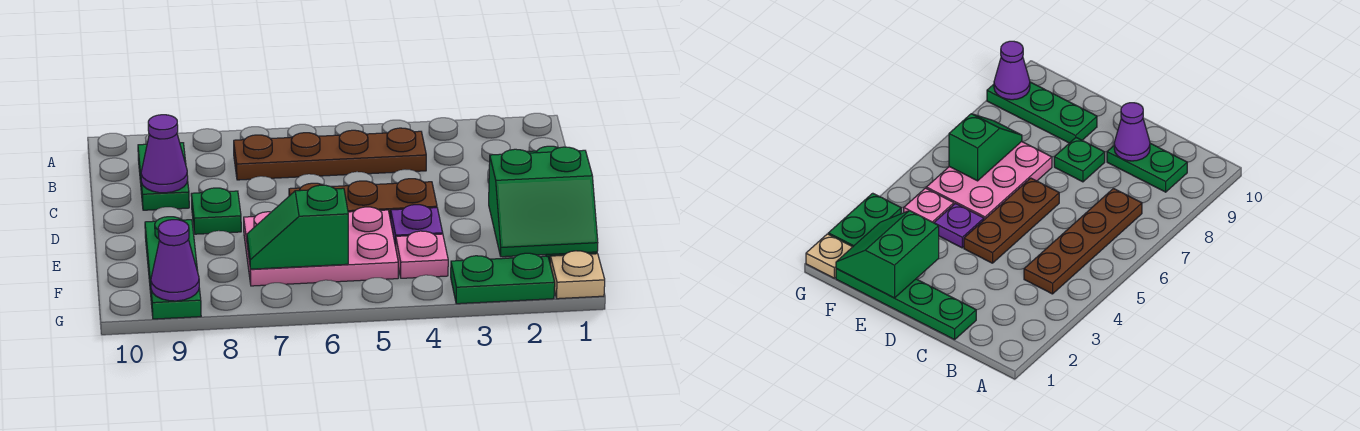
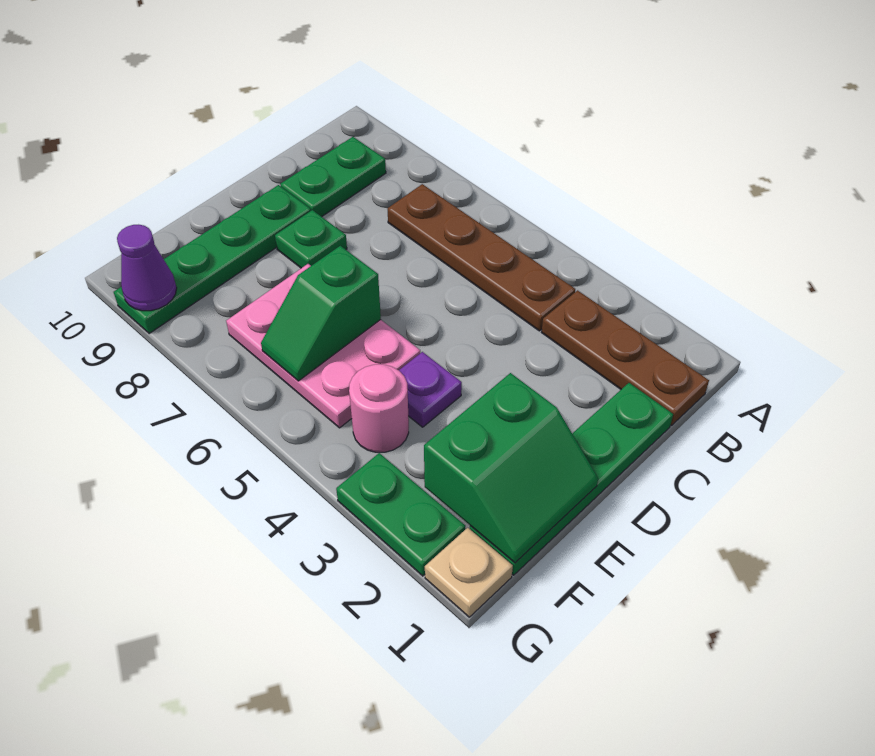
purple 1x1 cone [141,115,188,193] -> none
brown 1x3 plate [289,179,437,220] -> brown 1x3 plate moved to [542,290,709,426]
green 2x2 slope [489,147,598,257] -> green 2x2 slope turned to [424,373,598,563]
green 1x3 plate [145,217,201,319] -> green 1x4 plate [114,185,311,334]
pink 1x1 plate [396,231,448,278] -> pink 1x1 round brick [349,364,409,452]
green 1x2 slope [247,185,348,269] -> green 1x2 slope turned to [261,246,381,381]

